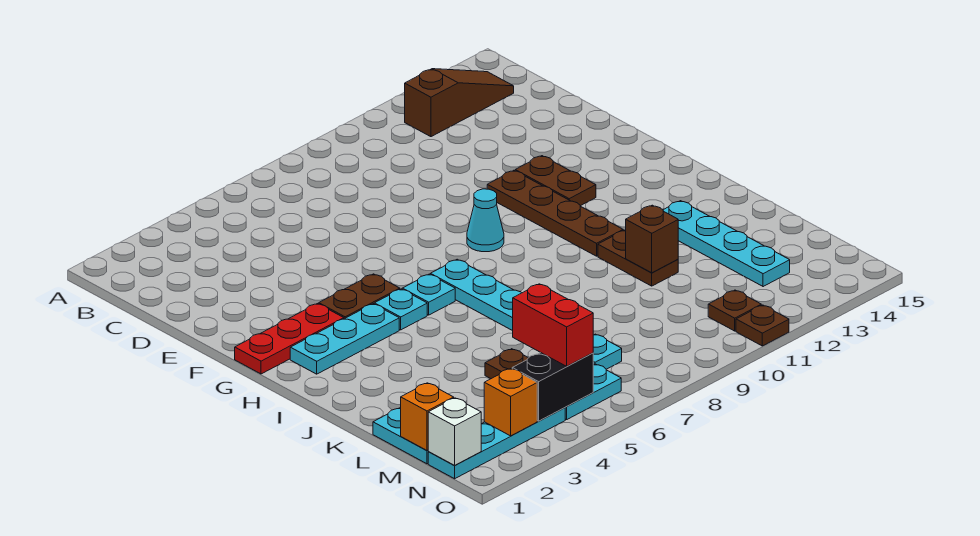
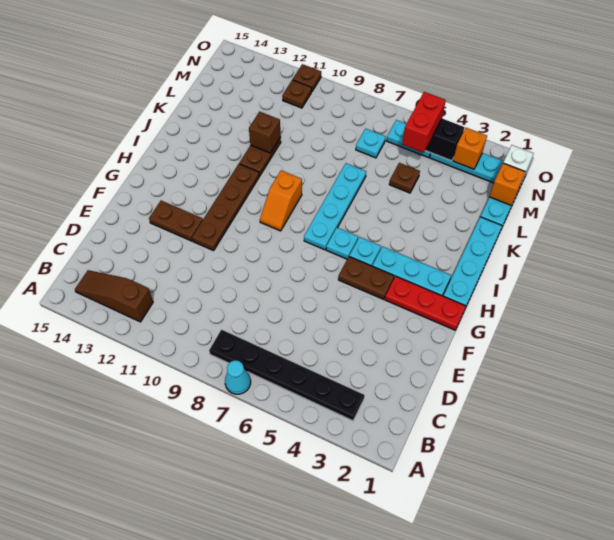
none -> black 1x6 plate [209,330,365,421]
brown 1x2 plate [515,156,596,206] -> brown 1x2 plate turned to [149,201,203,241]
cyan 1x1 cone [467,189,504,252] -> cyan 1x1 cone moved to [225,360,251,394]
none -> orange 1x2 slope [260,170,302,231]
cyan 1x4 plate [663,201,790,287] -> cyan 1x4 plate moved to [443,217,502,306]

